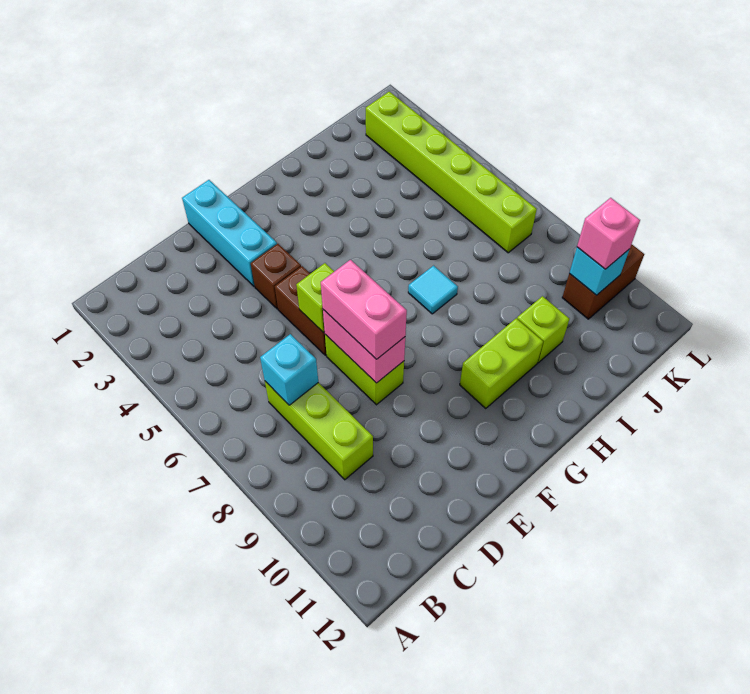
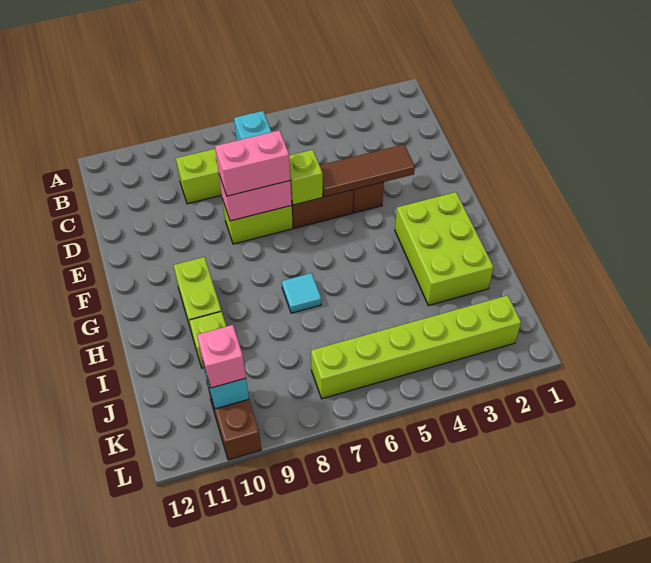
cyan 1x3 brick [182,180,277,286] -> none
none -> brown 1x3 tile [320,144,415,197]
none -> lime 2x3 brick [395,192,494,306]

